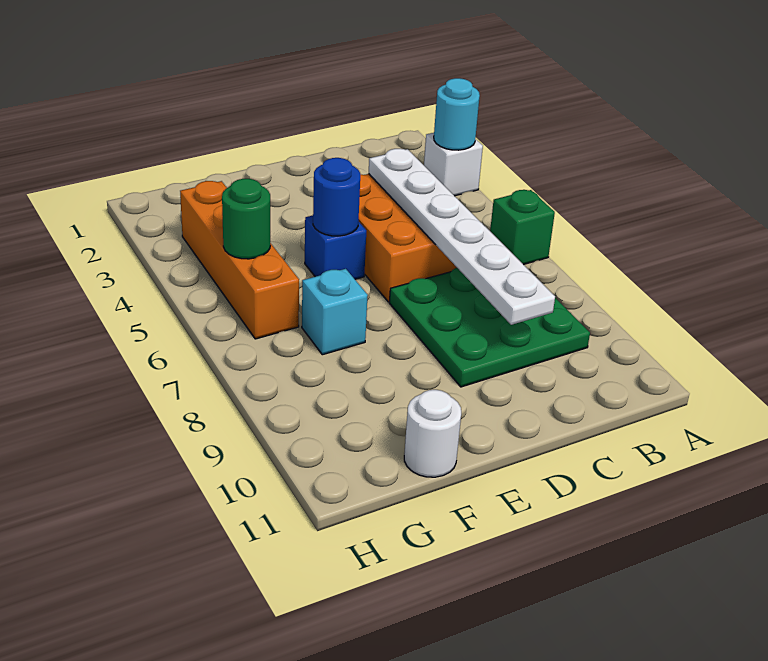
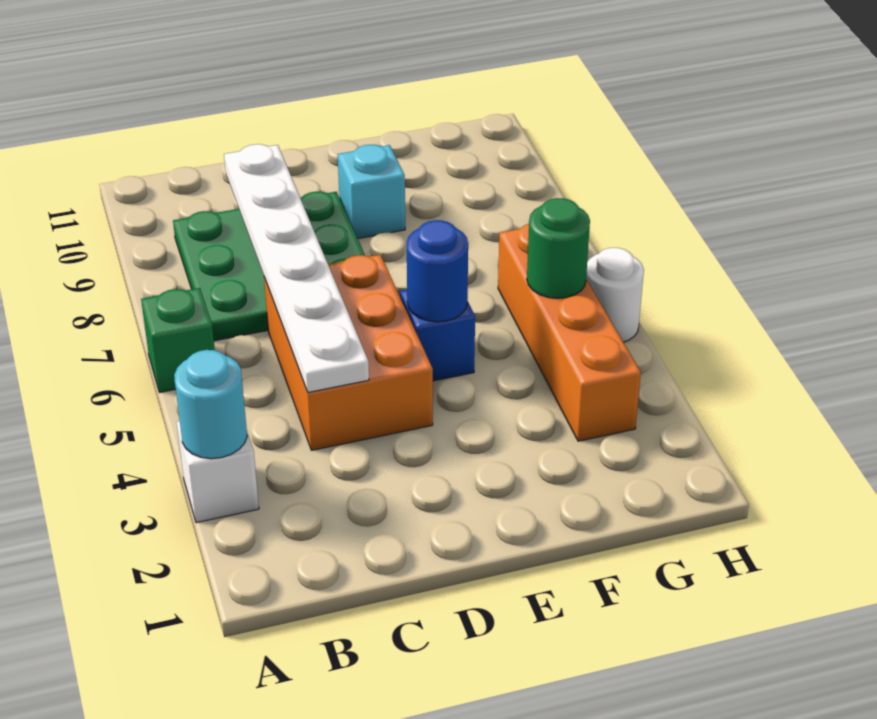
cyan 1x1 brick [302,269,368,355] -> cyan 1x1 brick moved to [338,145,405,238]
white 1x1 round brick [404,390,461,477] -> white 1x1 round brick moved to [586,248,644,342]

